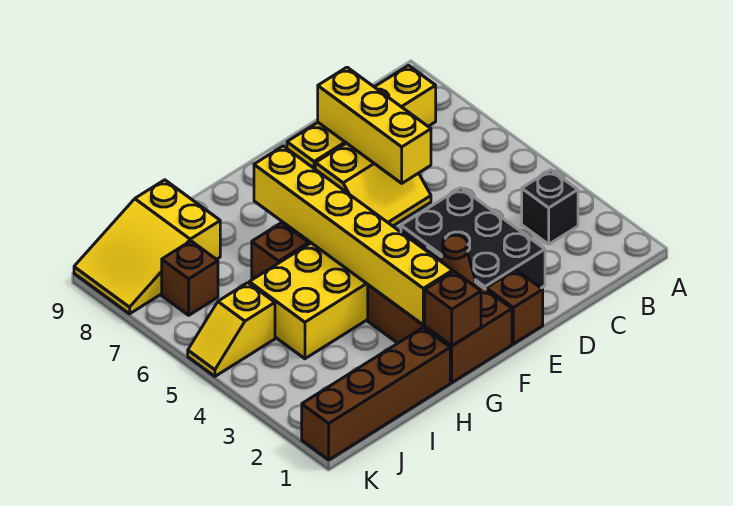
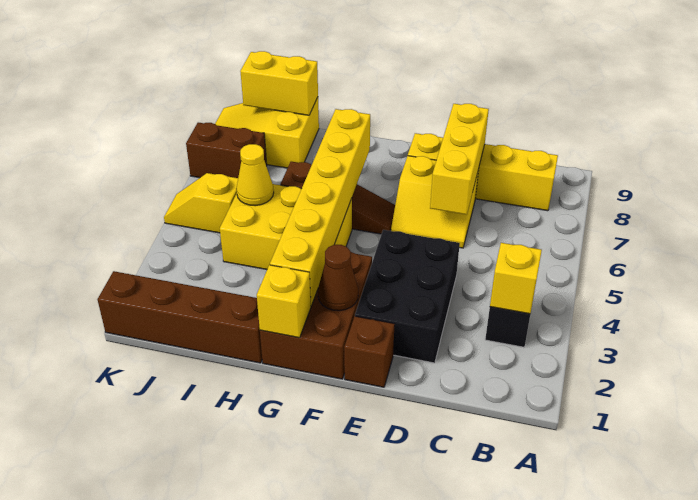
none -> yellow 1x1 brick [490,243,542,314]
brown 1x1 brick [425,271,481,346] -> yellow 1x1 brick [257,265,311,338]
none -> yellow 1x1 cone [236,144,274,206]
none -> yellow 1x2 brick [240,51,318,115]
brown 1x1 brick [162,241,218,315] -> brown 1x2 brick [186,123,267,178]

